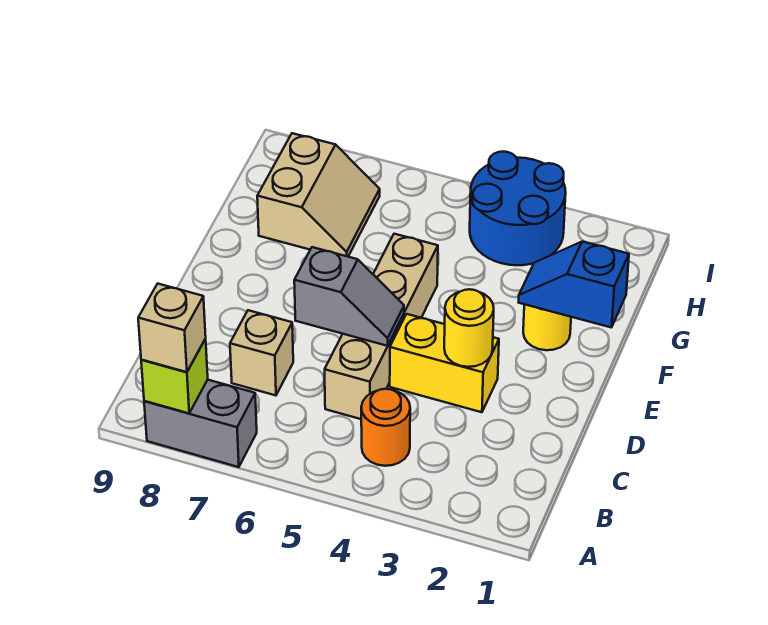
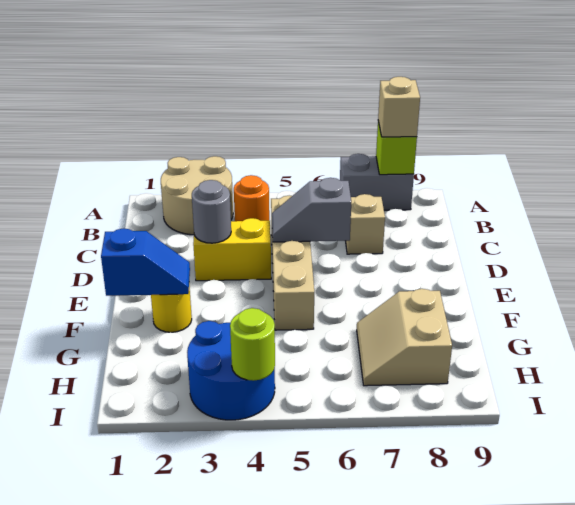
none -> tan 2x2 round brick [161,156,233,235]
yellow 1x1 round brick [444,289,494,367] -> grey 1x1 round brick [192,180,231,243]
none -> lime 1x1 round brick [230,308,275,381]

